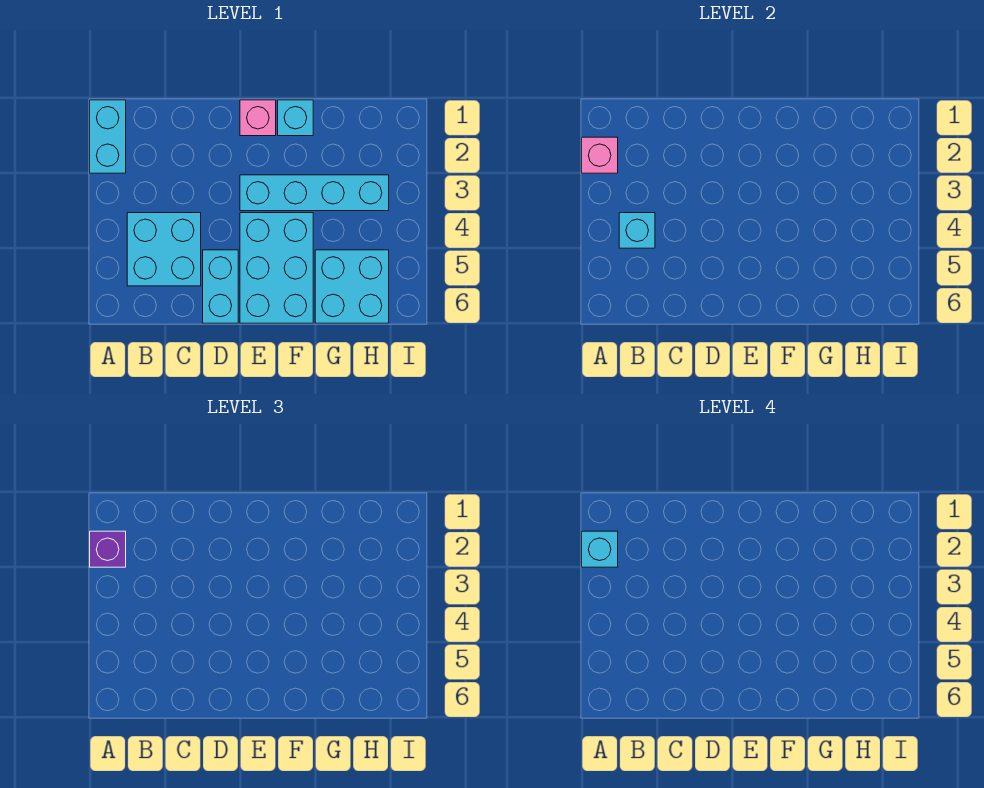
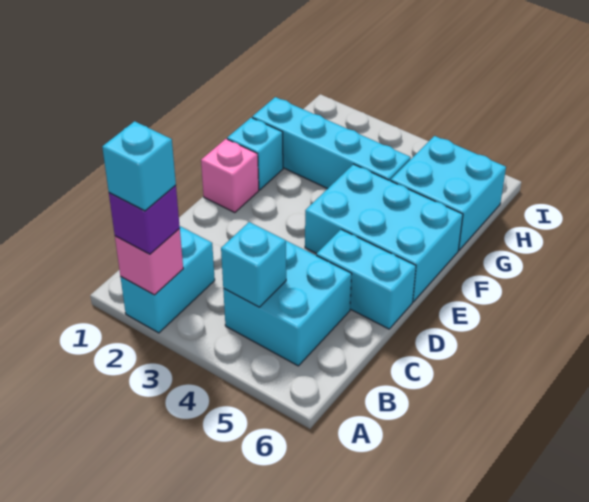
cyan 1x2 brick [90,100,126,173] -> cyan 1x2 brick turned to [121,226,215,333]
cyan 1x4 brick [240,175,389,211] -> cyan 1x4 brick turned to [252,97,411,189]

